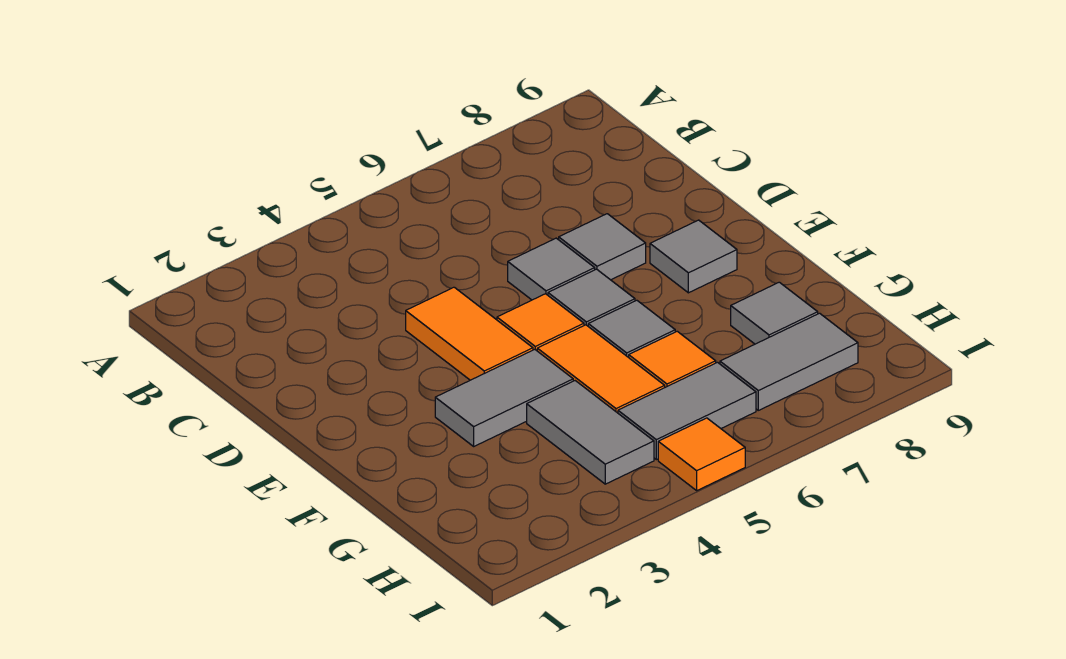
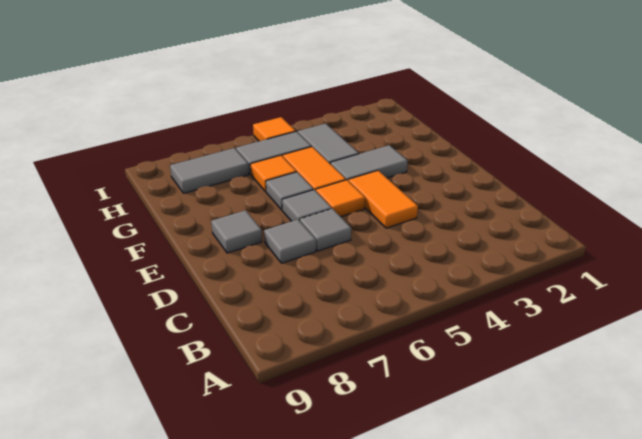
grey 1x1 tile [731,282,818,344] -> none

